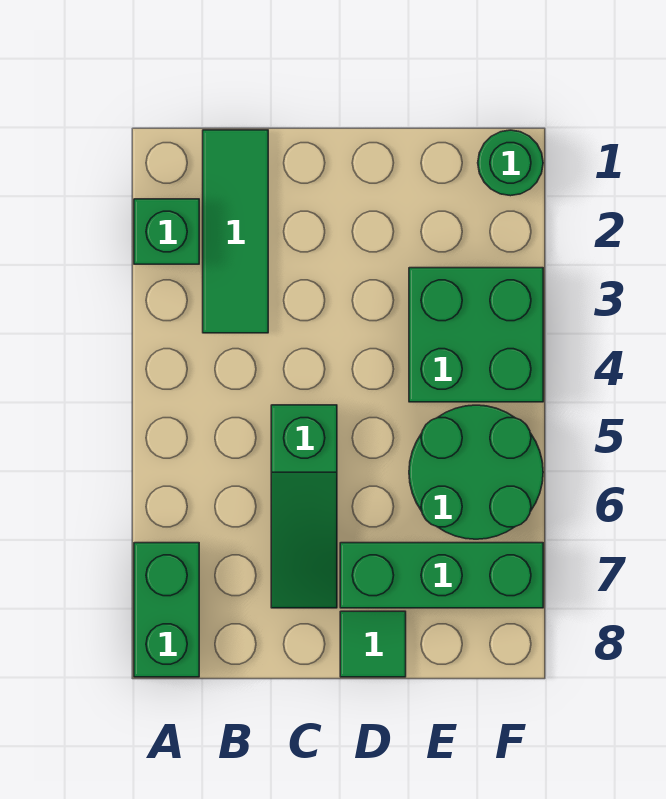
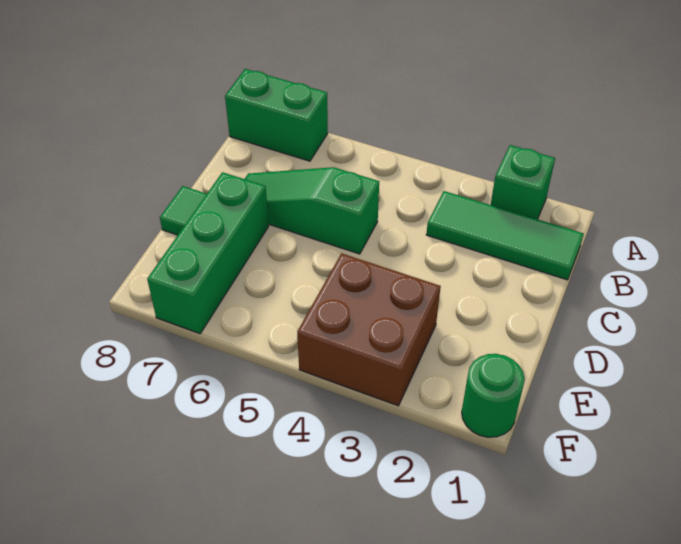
green 2x2 brick [409,268,543,402] -> brown 2x2 brick [297,253,441,406]
green 2x2 round brick [409,405,543,539] -> none

